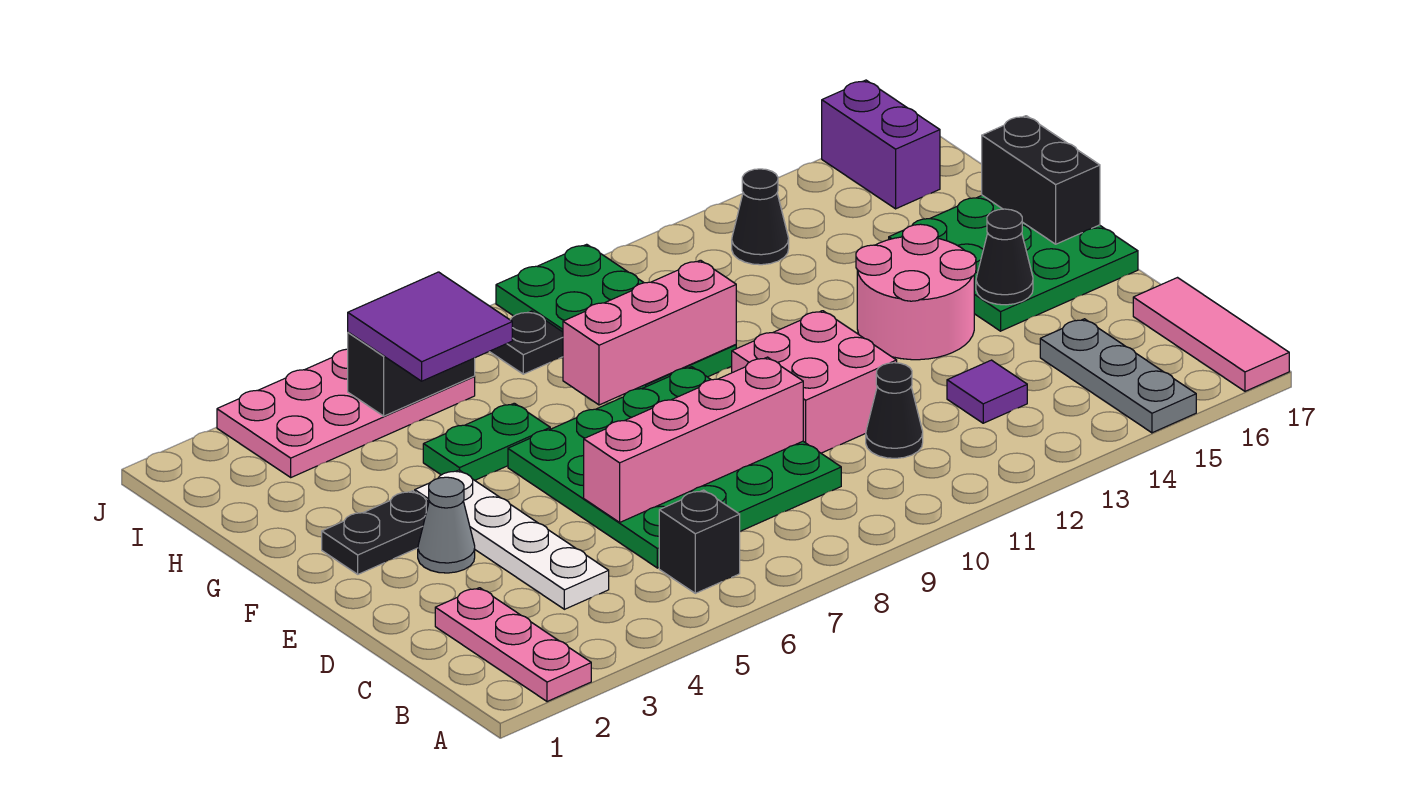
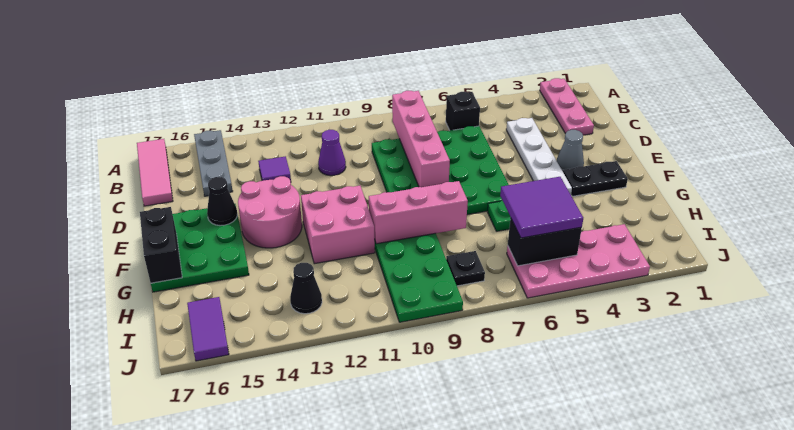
black 1x1 cone [866,363,923,458] -> purple 1x1 cone [318,130,346,176]
pink 1x4 brick [584,357,803,522] -> pink 1x4 brick turned to [392,91,450,187]
pink 2x2 brick [732,311,897,453] -> pink 2x2 brick moved to [301,186,375,264]
purple 1x2 brick [822,80,940,209] -> purple 1x2 tile [187,297,229,361]

